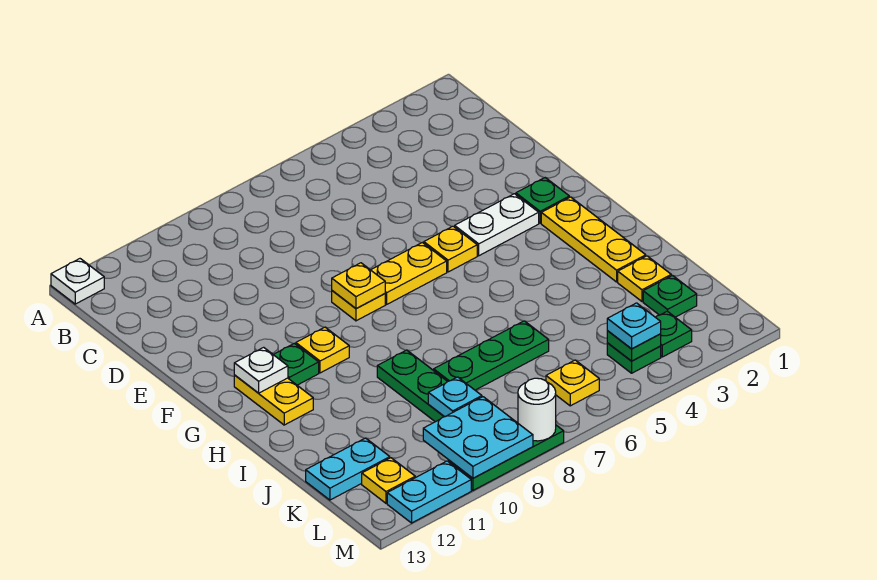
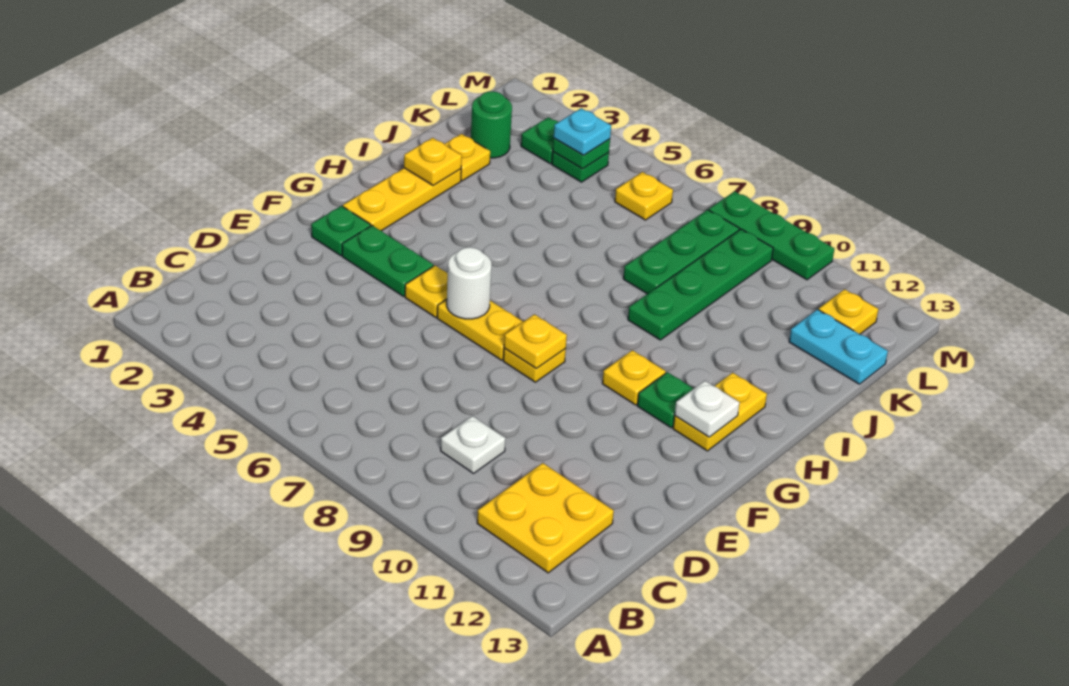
white 1x1 plate [51,259,104,304] -> white 1x1 plate moved to [441,416,506,473]
none -> yellow 2x2 plate [477,463,614,573]
white 1x2 plate [455,194,539,256] -> green 1x2 plate [342,226,433,296]
none -> yellow 1x1 plate [404,138,462,186]
green 1x3 plate [434,321,549,390] -> green 1x3 plate turned to [623,210,739,294]
green 1x1 plate [643,276,697,317] -> green 1x1 round brick [471,91,512,158]
cyan 1x1 plate [428,377,482,417] -> none
cyan 2x2 plate [423,397,533,478] -> none
white 1x1 round brick [518,378,556,441] -> white 1x1 round brick moved to [447,247,492,319]
cyan 1x2 plate [387,461,471,523] -> none

